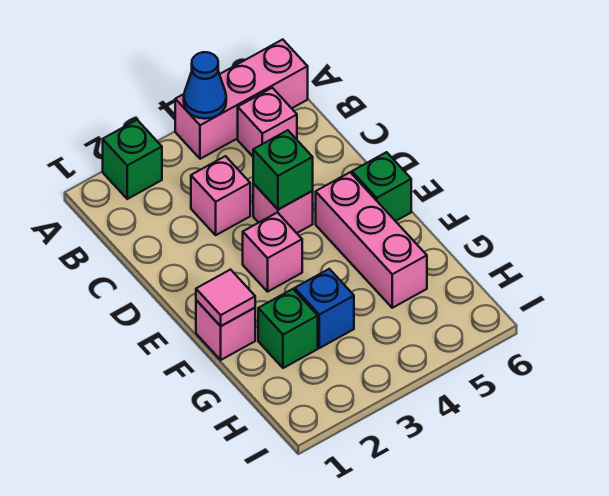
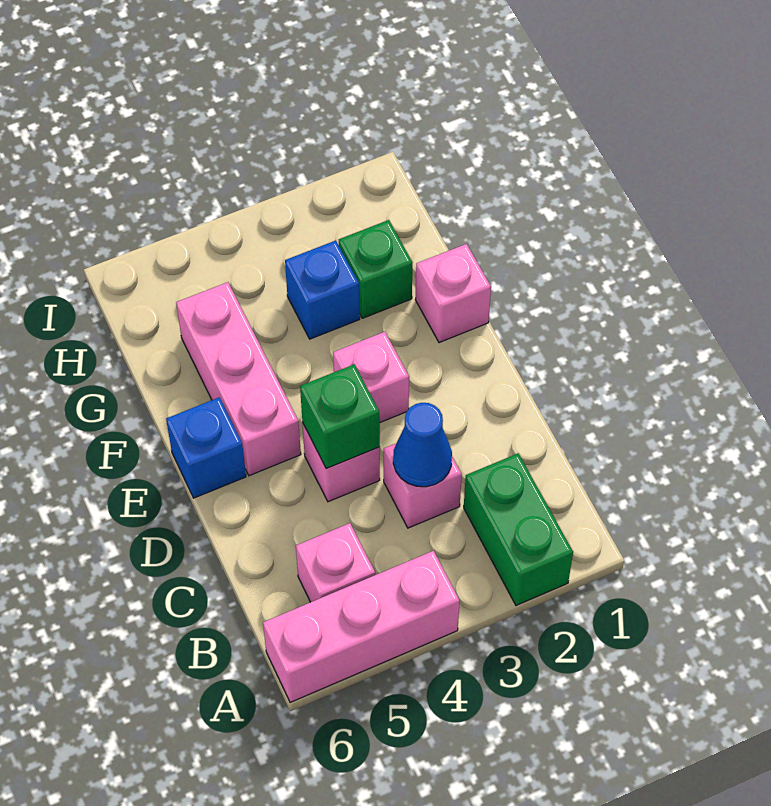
green 1x1 brick [103,120,162,199] -> green 1x2 brick [464,453,573,605]
blue 1x1 cone [184,52,226,119] -> blue 1x1 cone moved to [393,403,452,487]
green 1x1 brick [352,152,411,221] -> blue 1x1 brick [166,397,246,498]
pink 1x1 tile [196,270,255,326] -> none

